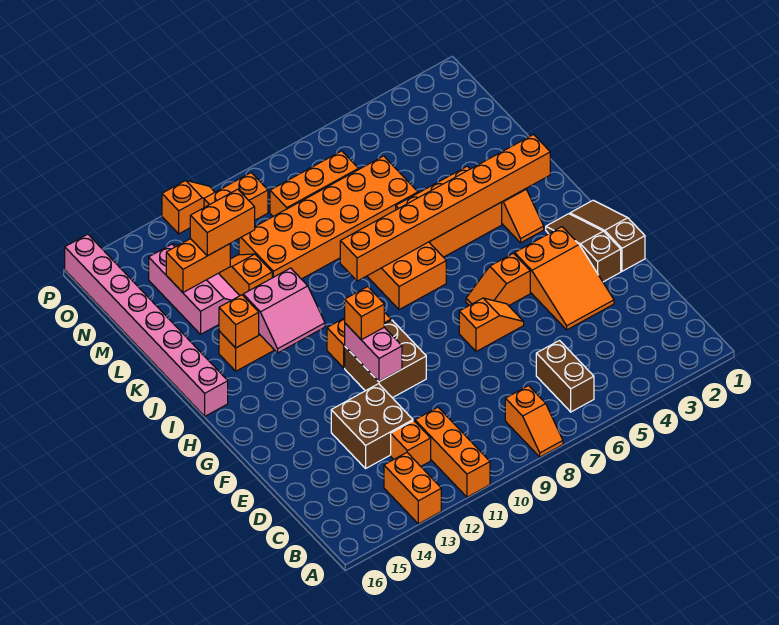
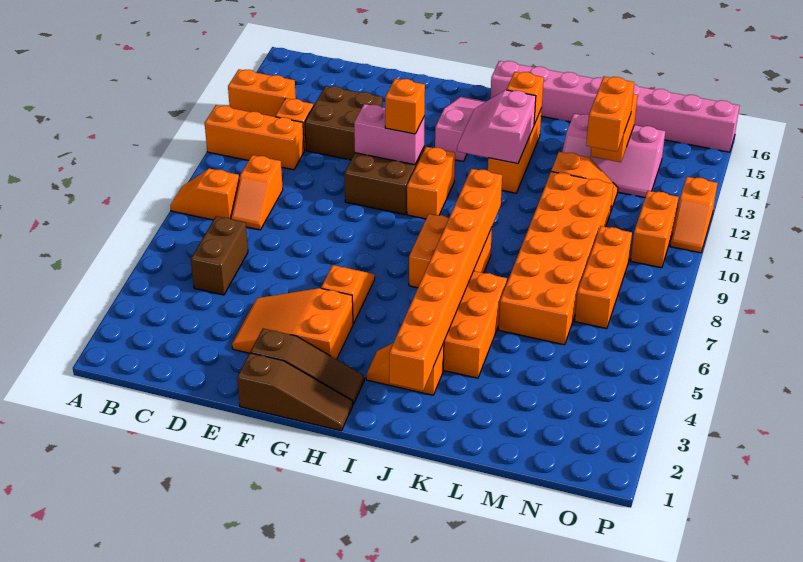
brown 1x2 brick [536,341,594,412] -> brown 1x2 brick turned to [191,216,248,295]
orange 1x2 slope [459,298,524,352] -> orange 1x2 slope moved to [231,155,283,230]
none -> pink 1x3 slope [435,97,486,161]

